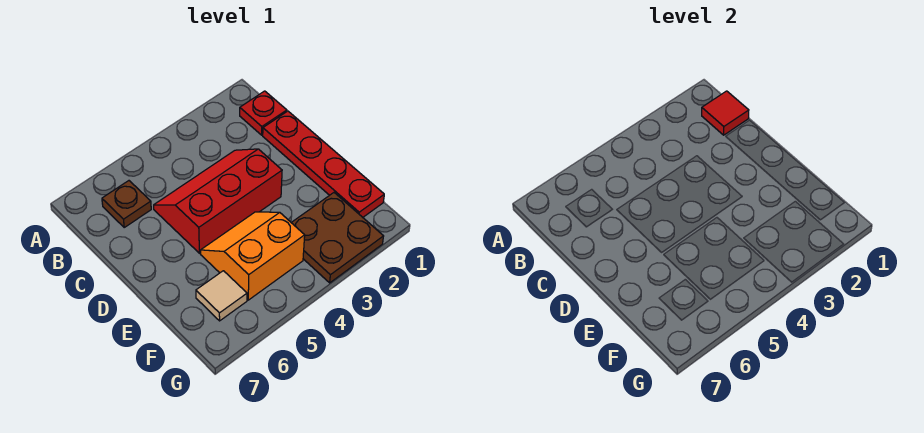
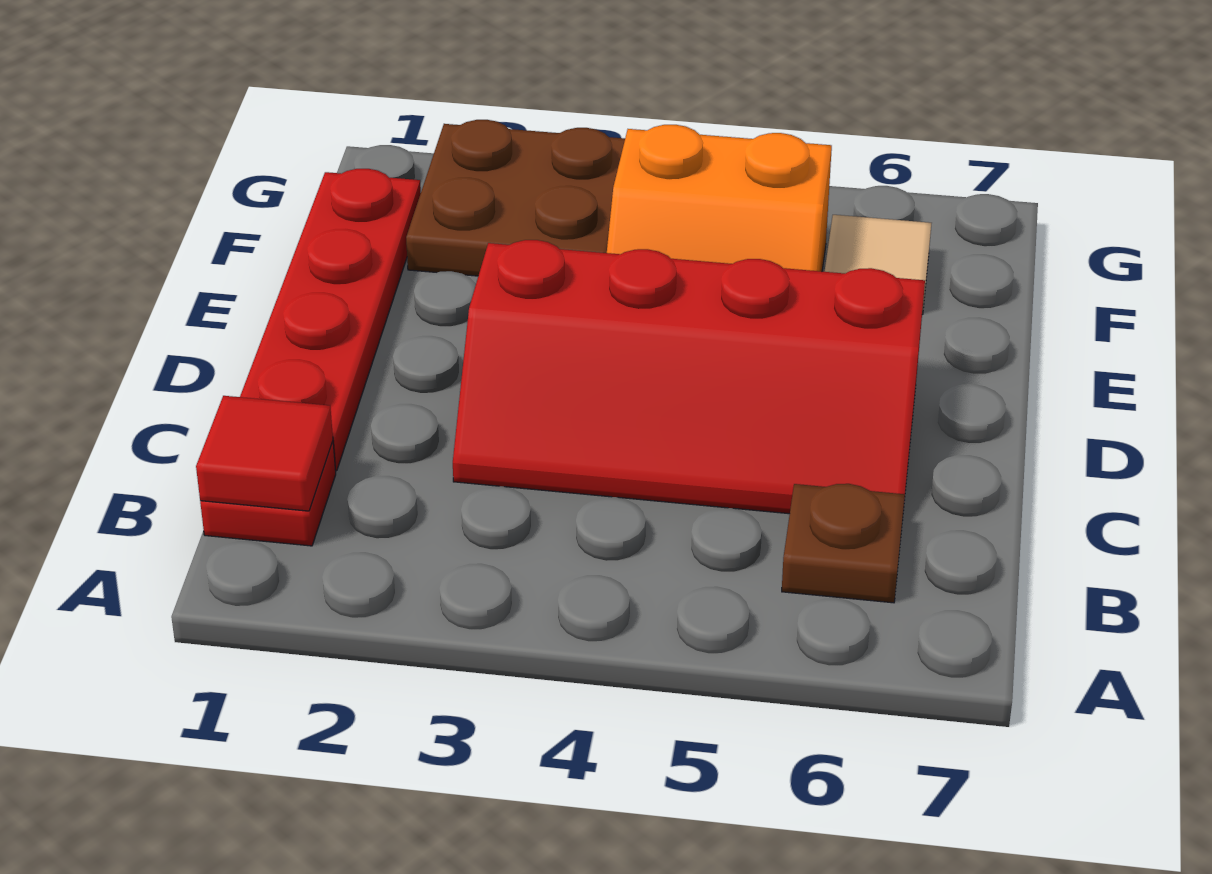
red 2x3 slope [154,149,282,253] -> red 2x4 slope [453,240,925,514]

